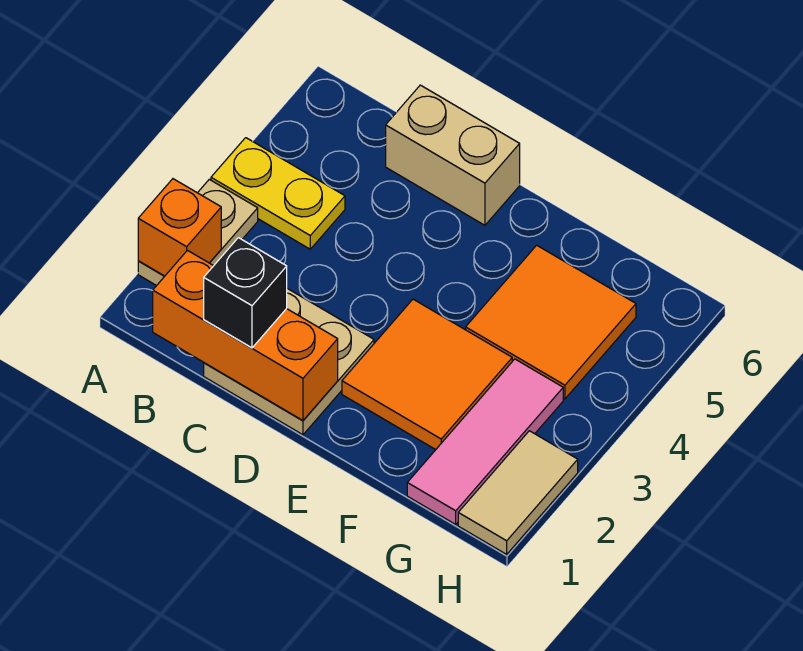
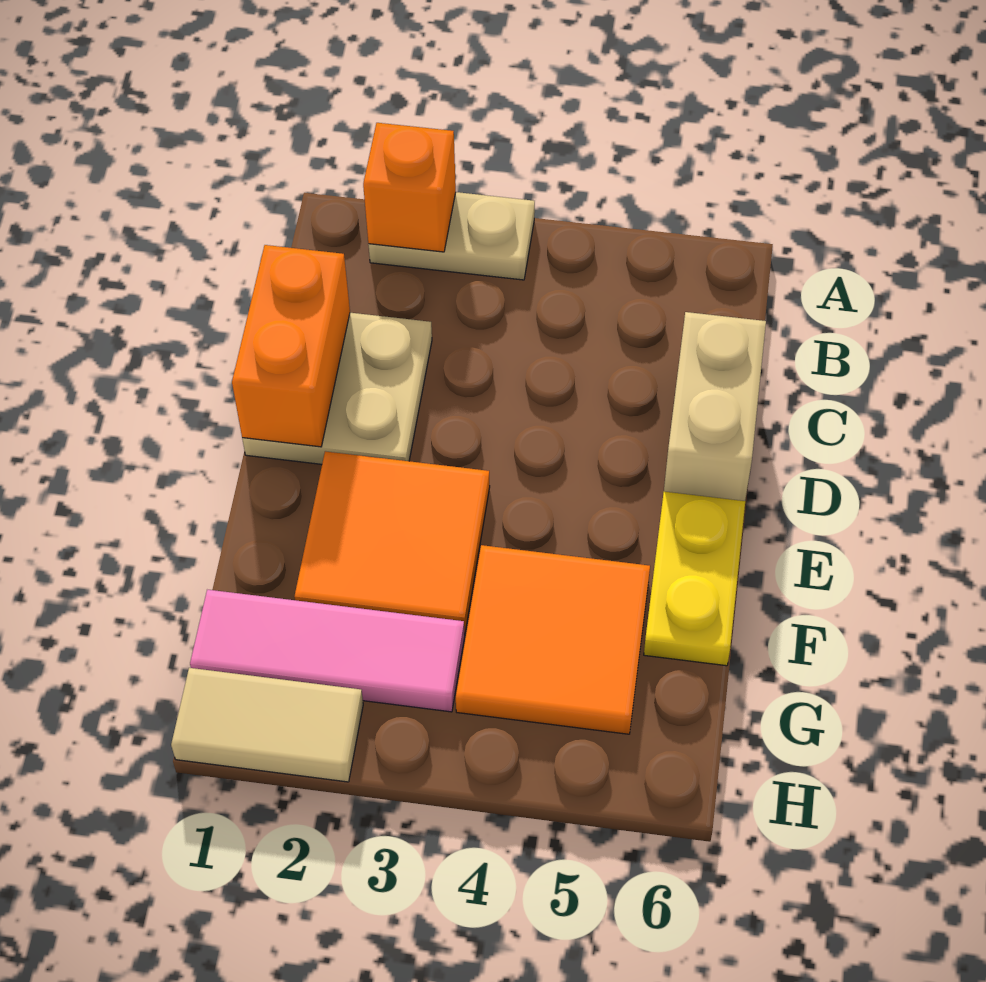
yellow 1x2 plate [211,138,345,249] -> yellow 1x2 plate moved to [644,492,745,666]
orange 1x3 brick [153,251,338,420] -> orange 1x2 brick [232,245,350,447]
black 1x1 brick [204,238,287,348] -> none

